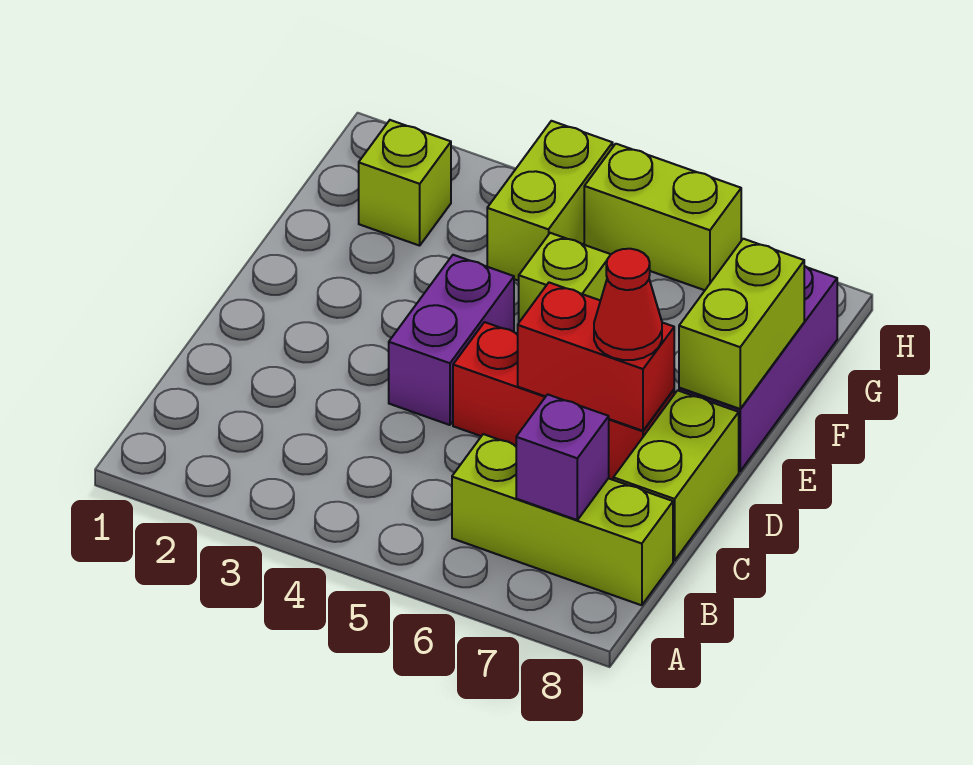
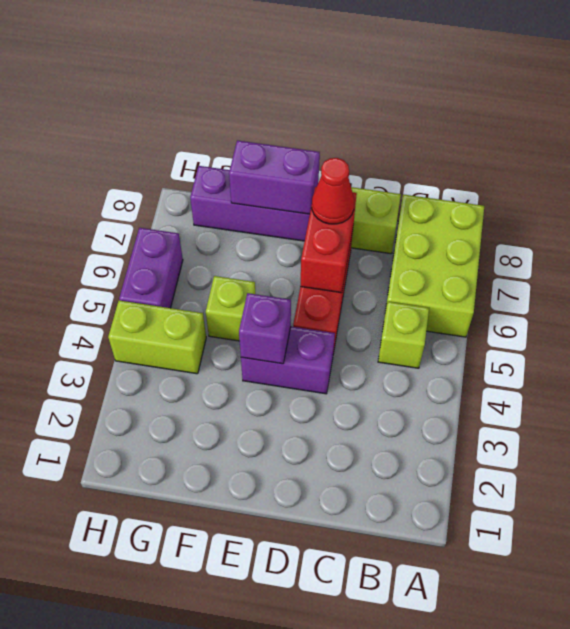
lime 1x3 brick [452,434,673,605] -> lime 2x3 brick [385,194,484,337]
purple 1x1 brick [516,394,609,520] -> purple 1x1 brick moved to [239,293,291,364]
lime 1x2 brick [679,239,804,409] -> purple 1x2 brick [229,140,320,214]
lime 1x1 brick [359,120,451,246] -> lime 1x1 brick moved to [378,302,429,368]
lime 1x2 brick [584,144,741,290] -> purple 1x2 brick [119,228,183,308]

